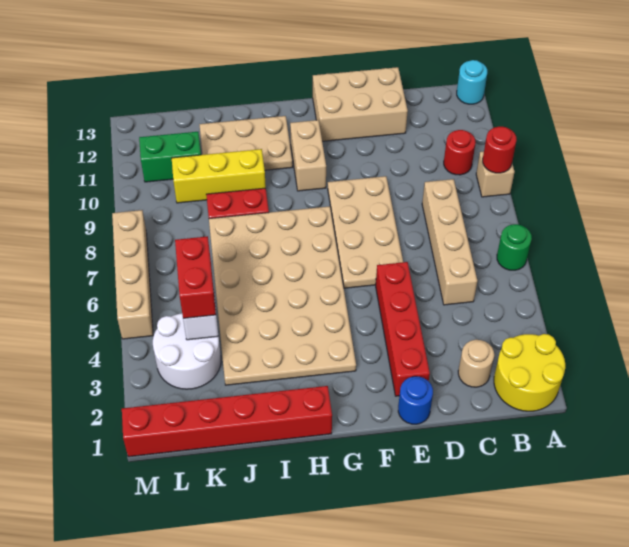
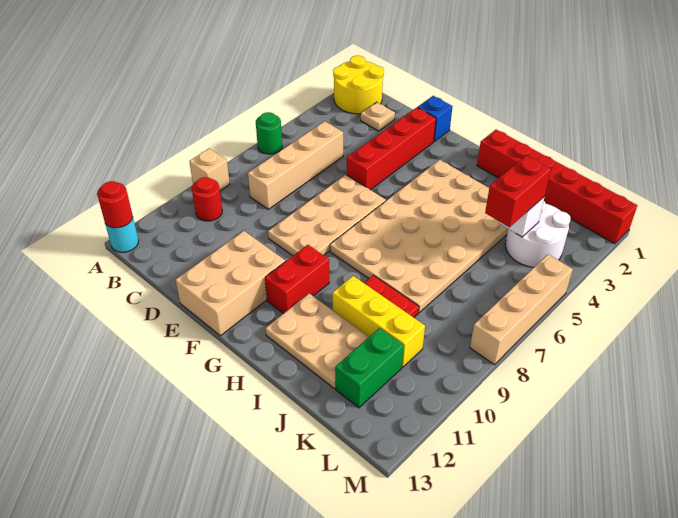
red 1x1 round brick [483,127,517,173] -> red 1x1 round brick moved to [97,181,133,228]
tan 1x1 round brick [458,340,494,387] -> tan 1x1 plate [361,102,395,131]
tan 2x3 brick [313,67,408,141] -> tan 2x3 brick turned to [175,231,285,336]
blue 1x1 round brick [398,376,433,424] -> blue 1x1 brick [417,96,453,142]
tan 1x2 brick [290,120,326,191] -> red 1x2 brick [265,245,329,314]
green 1x2 brick [139,132,201,182] -> green 1x2 brick turned to [335,328,404,408]

